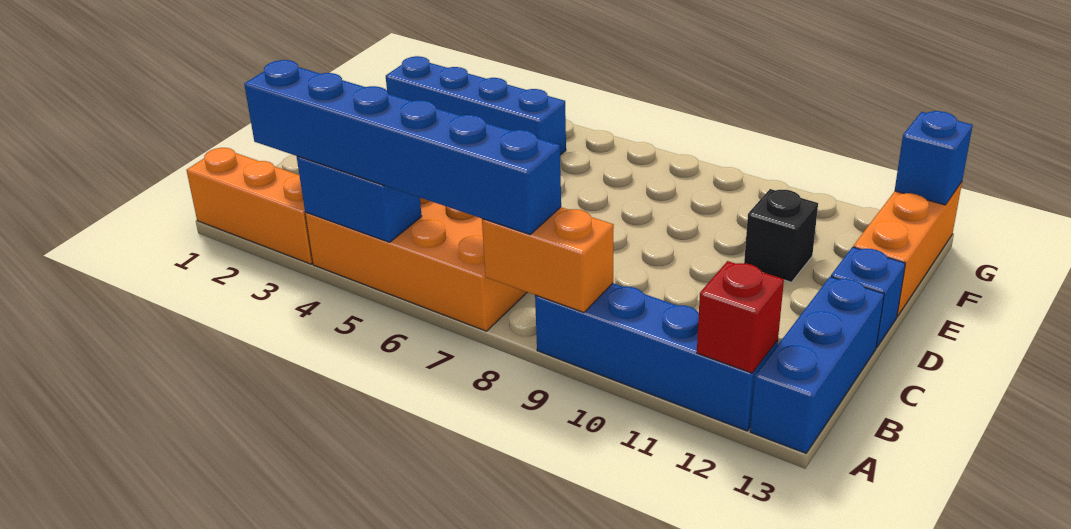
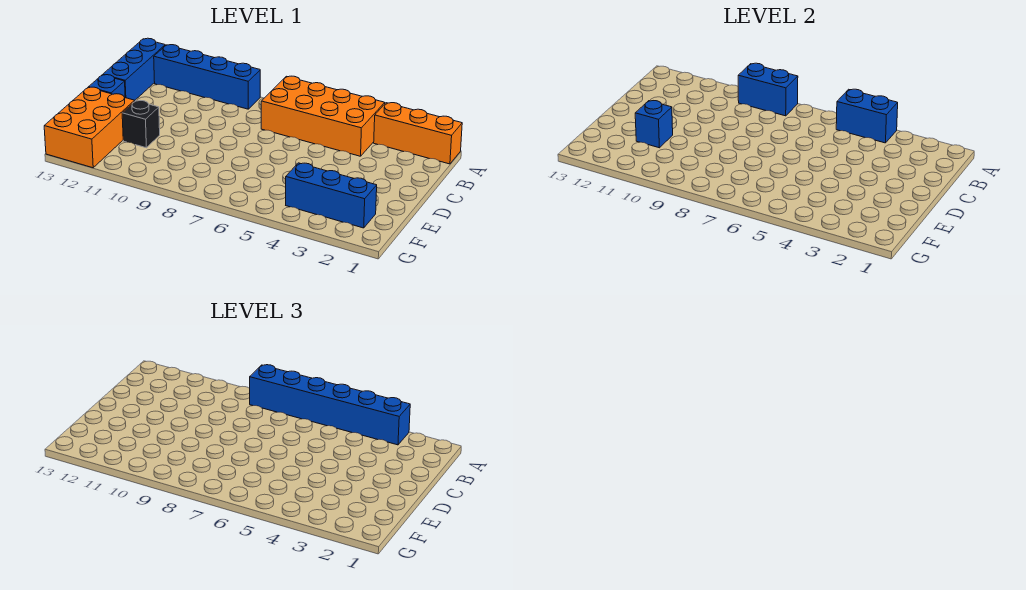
orange 1x2 brick [482,207,614,312] -> blue 1x2 brick [738,63,798,116]
red 1x1 brick [697,261,784,373] -> none
orange 1x3 brick [853,182,962,317] -> orange 2x3 brick [44,87,135,168]
blue 1x4 brick [386,56,566,155] -> blue 1x3 brick [286,163,377,228]
blue 1x1 brick [895,111,973,205] -> blue 1x1 brick moved to [635,101,673,148]

